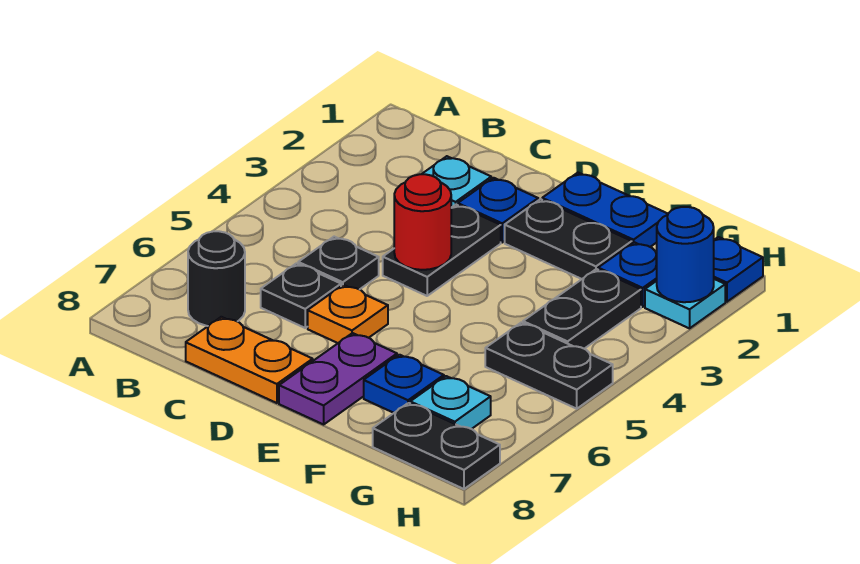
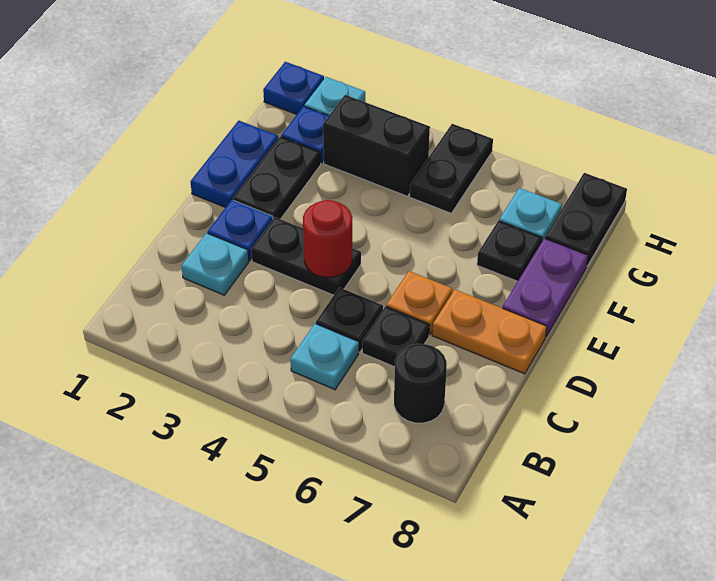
none -> cyan 1x1 plate [290,324,359,390]
orange 1x2 plate [186,317,313,403] -> orange 1x2 plate turned to [432,290,547,374]
purple 1x2 plate [279,333,397,424] -> purple 1x2 plate turned to [503,238,588,336]
blue 1x1 plate [364,355,444,413] -> black 1x1 plate [477,221,542,281]
black 1x2 plate [523,269,641,349] -> black 1x2 brick [323,95,430,196]
blue 1x1 round brick [657,207,714,302] -> none

